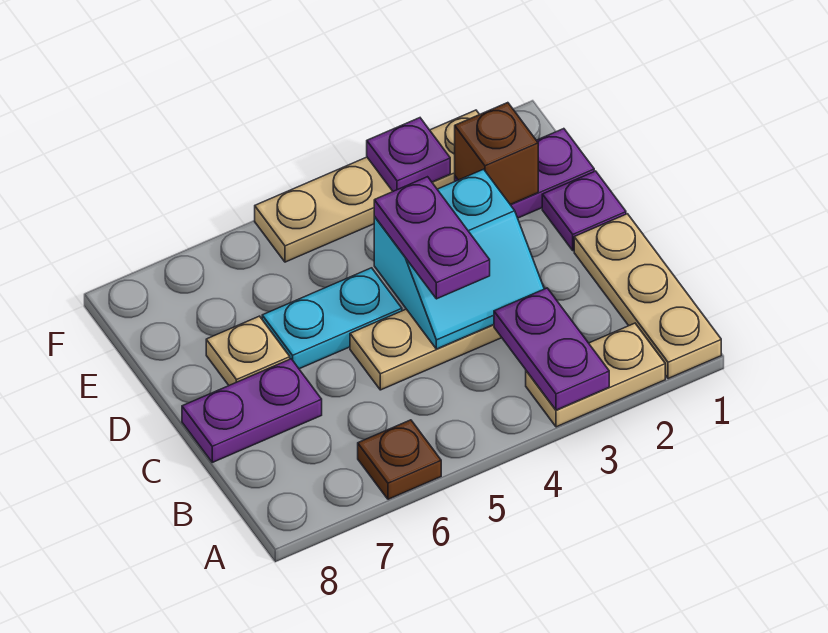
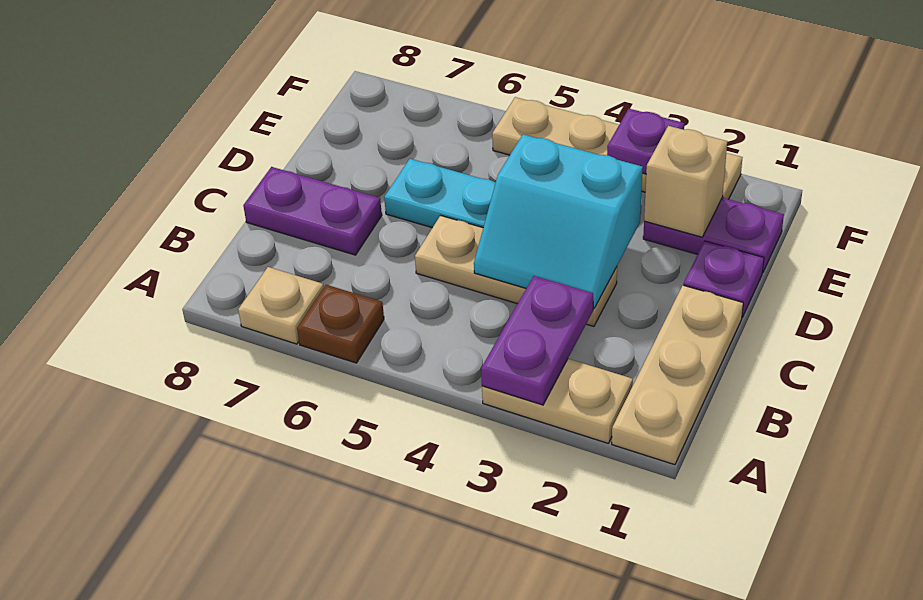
purple 1x2 plate [374,177,490,299] -> none
tan 1x1 plate [206,316,290,385] -> tan 1x1 plate moved to [238,267,324,344]
brown 1x1 brick [455,103,538,205] -> tan 1x1 brick [644,126,727,237]

